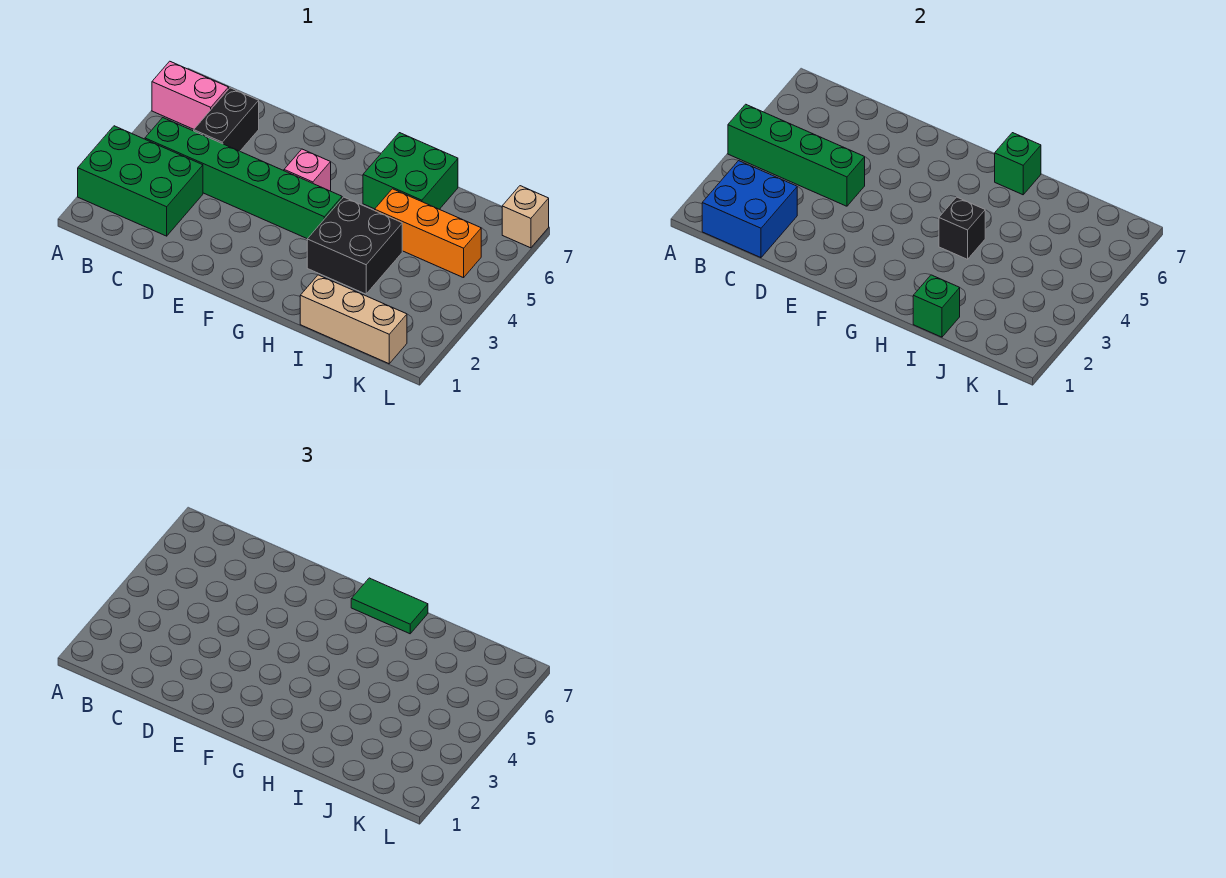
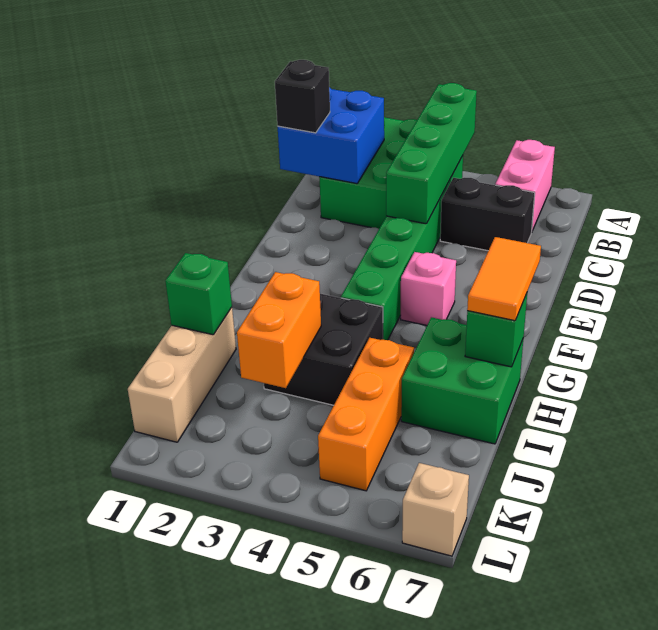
green 1x2 tile [351,578,428,634] -> orange 1x2 tile [467,237,541,321]
black 1x1 brick [939,197,985,259] -> black 1x1 brick moved to [275,60,330,133]
none -> orange 1x2 brick [237,272,321,388]

